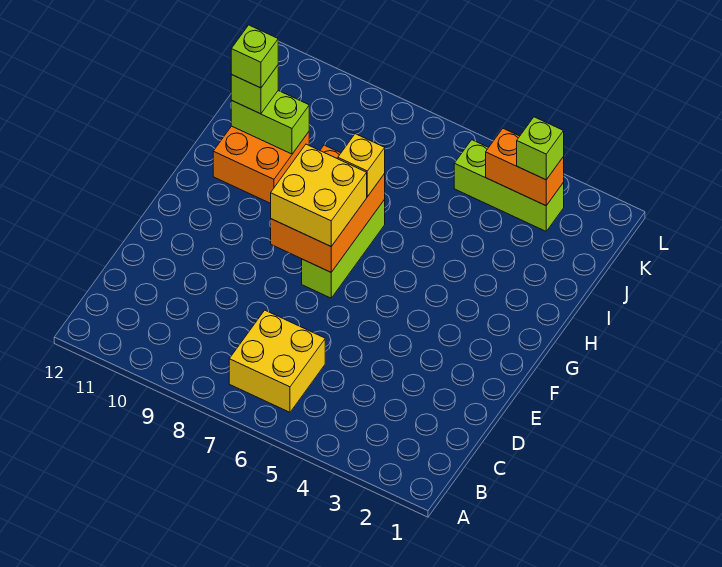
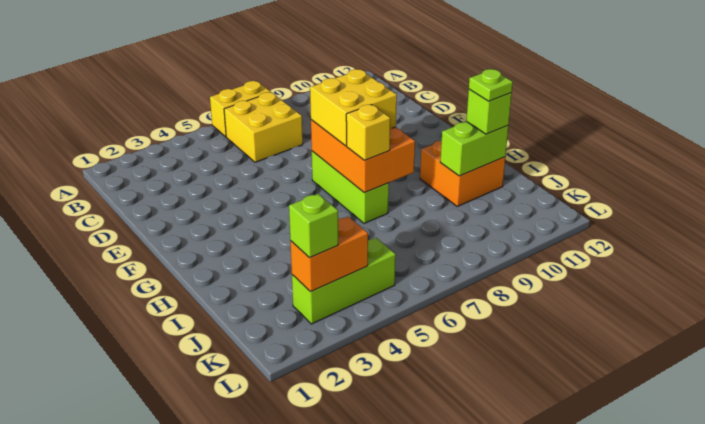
none -> yellow 1x2 brick [210,81,271,137]
lime 1x1 brick [231,25,278,88] -> lime 1x1 plate [469,69,513,101]

